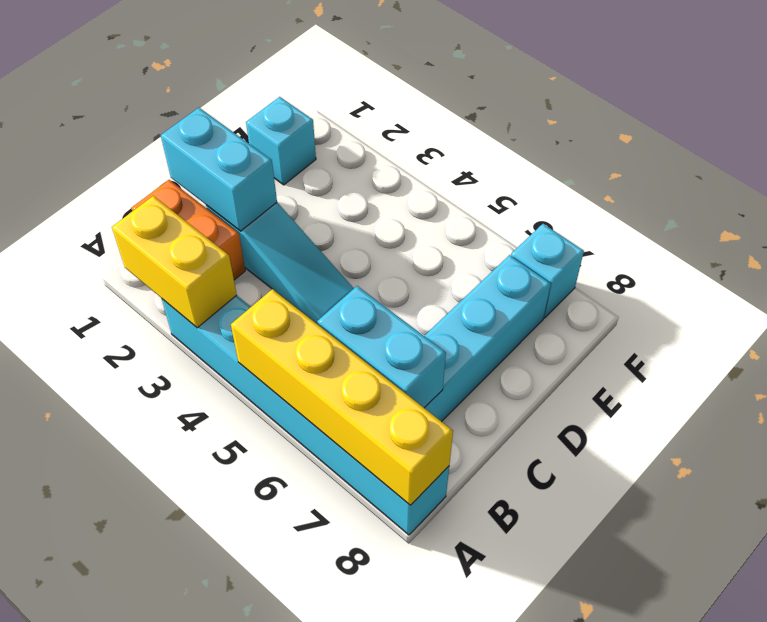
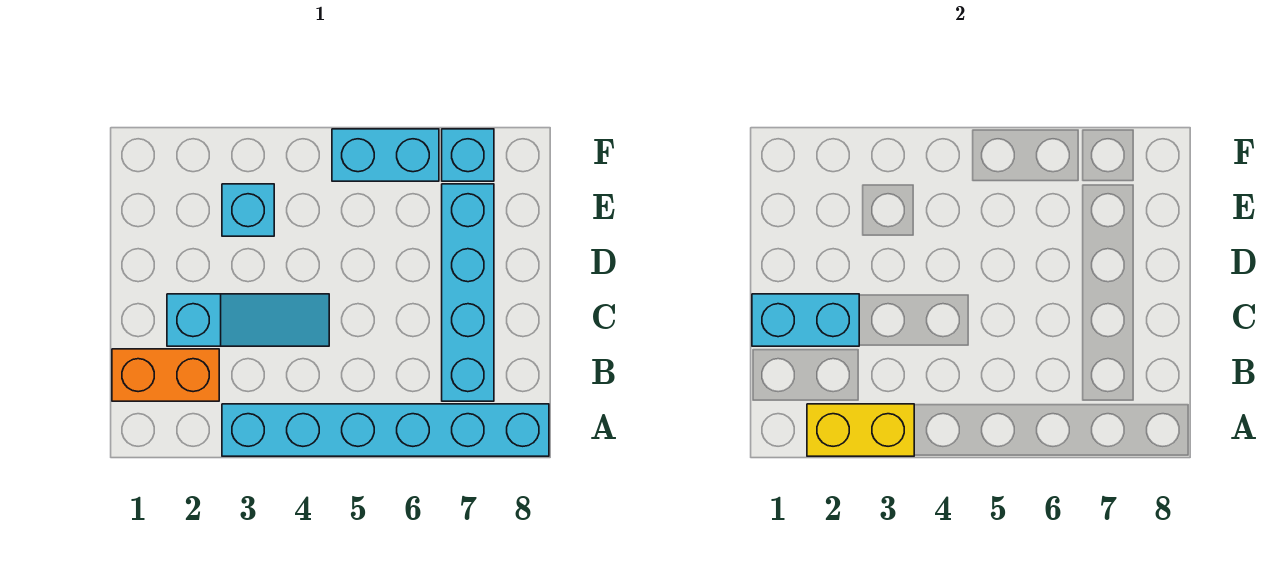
yellow 1x4 brick [231,289,453,505] -> none
cyan 1x2 brick [317,286,446,408] -> cyan 1x2 brick moved to [332,129,439,181]
cyan 1x1 brick [246,97,316,185] -> cyan 1x1 brick moved to [222,184,274,236]

